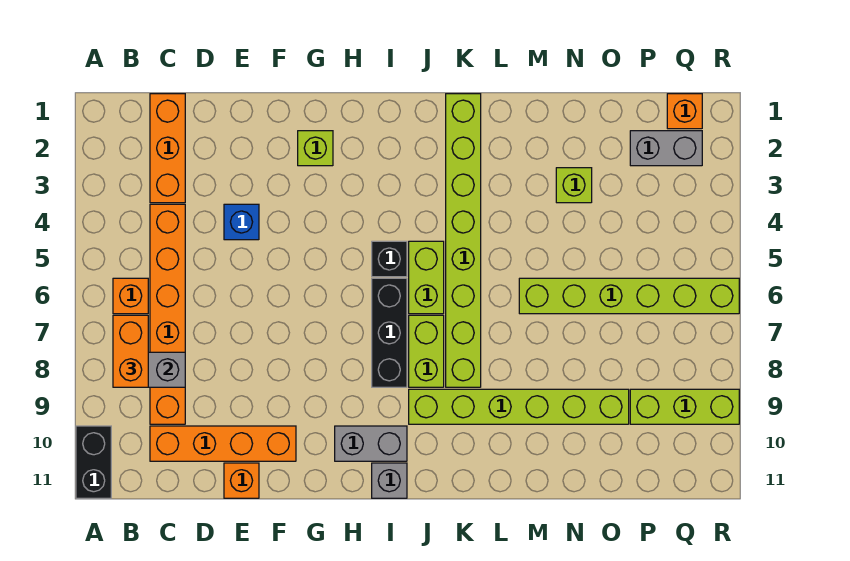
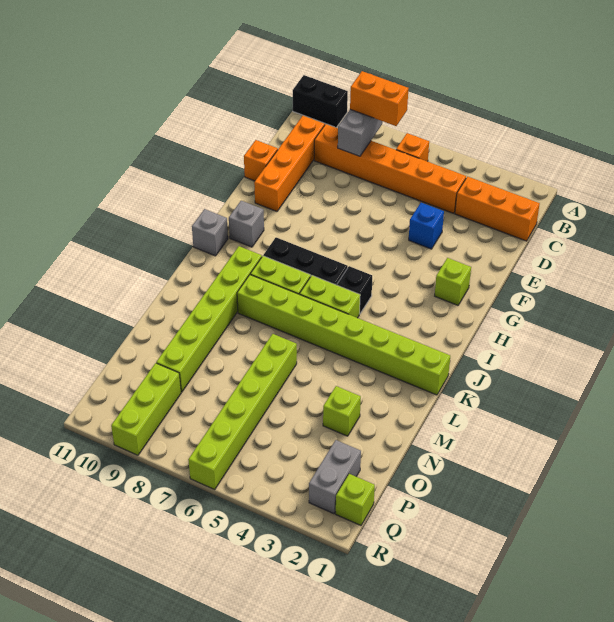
grey 1x2 brick [335,426,407,461] -> grey 1x1 brick [229,201,264,247]
orange 1x1 brick [667,94,702,129] -> lime 1x1 brick [336,474,375,525]

